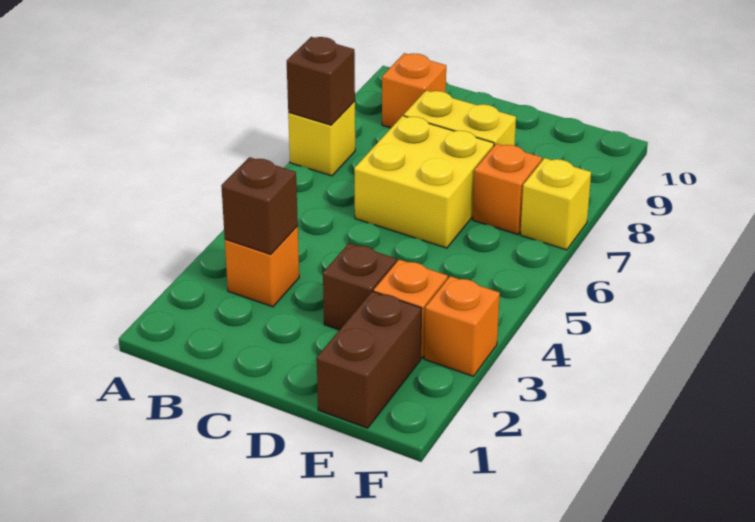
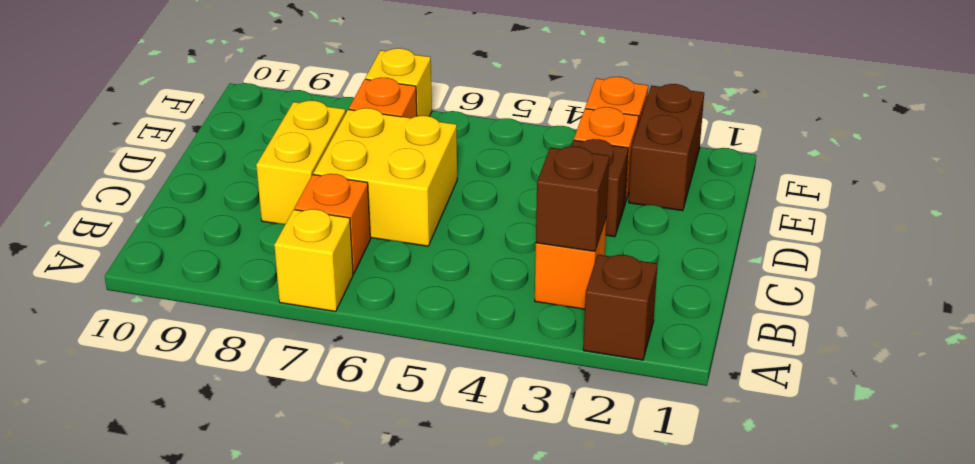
brown 1x1 brick [287,37,355,125] -> brown 1x1 brick moved to [583,255,658,360]
orange 1x1 brick [382,53,446,128] -> orange 1x1 brick moved to [294,174,370,274]
brown 1x2 brick [317,291,422,428] -> brown 1x2 brick turned to [629,84,704,211]

